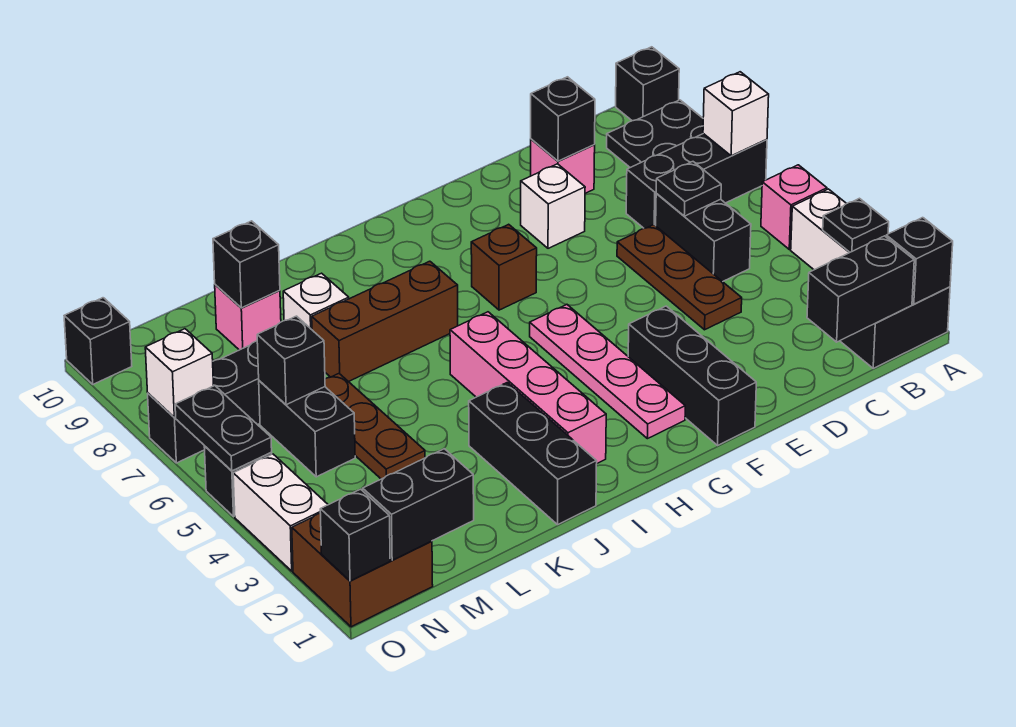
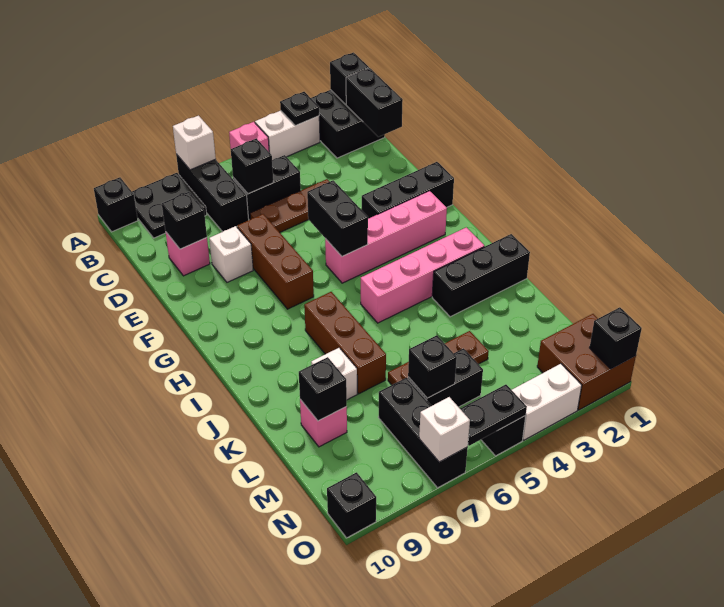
black 1x1 plate [656,162,721,216] -> black 1x1 brick [231,138,273,194]
pink 1x4 plate [530,305,685,439] -> pink 1x4 brick [325,191,447,283]
brown 1x1 brick [471,224,537,310] -> brown 1x3 brick [237,214,314,309]
black 1x2 brick [363,449,474,560] -> black 1x2 brick moved to [307,180,368,256]

